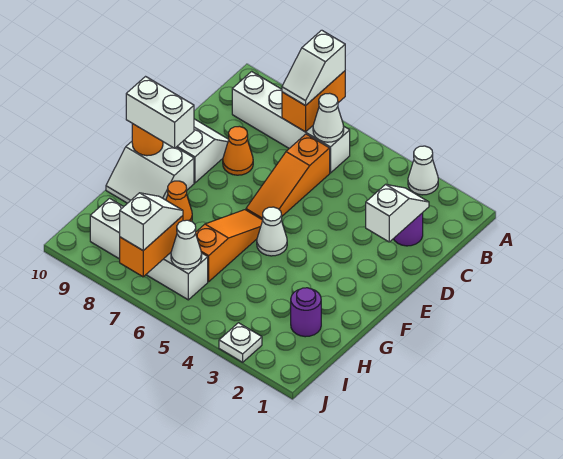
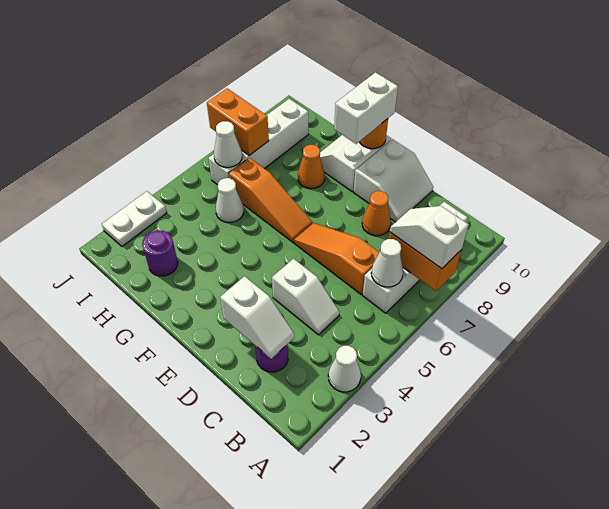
white 1x1 cone [257,207,287,256] -> white 1x1 cone moved to [216,178,244,222]
white 1x2 slope [120,193,183,250] -> white 1x2 slope moved to [272,259,339,335]
white 1x1 plate [219,323,262,362] -> white 1x2 plate [102,191,167,246]

